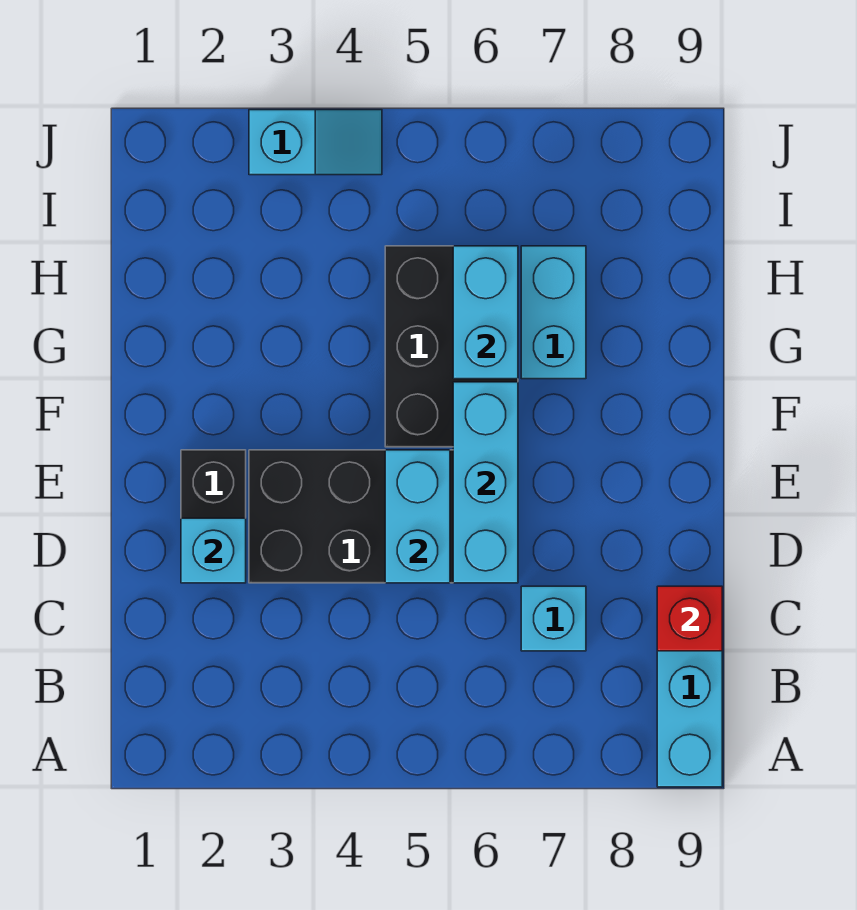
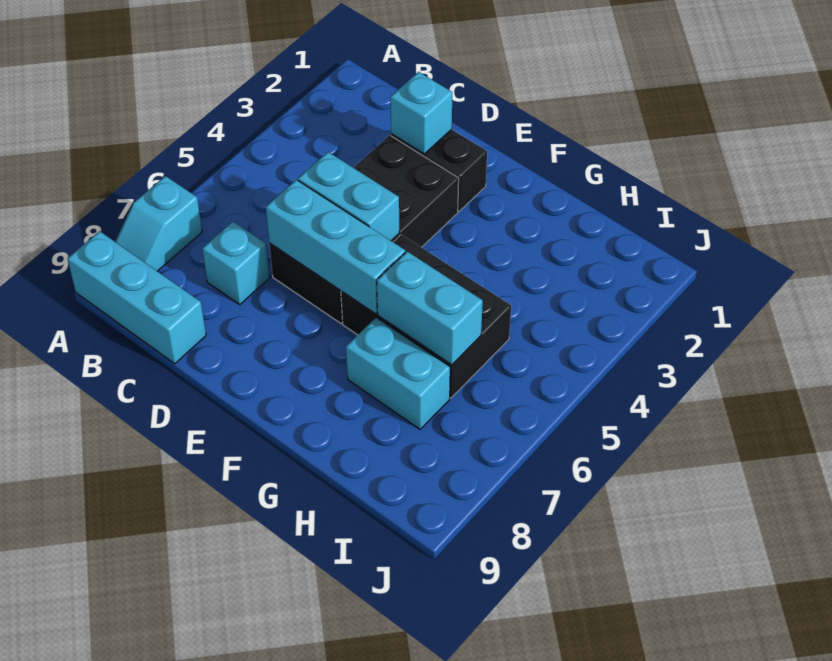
red 1x1 brick [657,586,722,651] -> none
cyan 1x2 slope [249,110,382,175] -> cyan 1x2 slope moved to [115,176,202,271]

